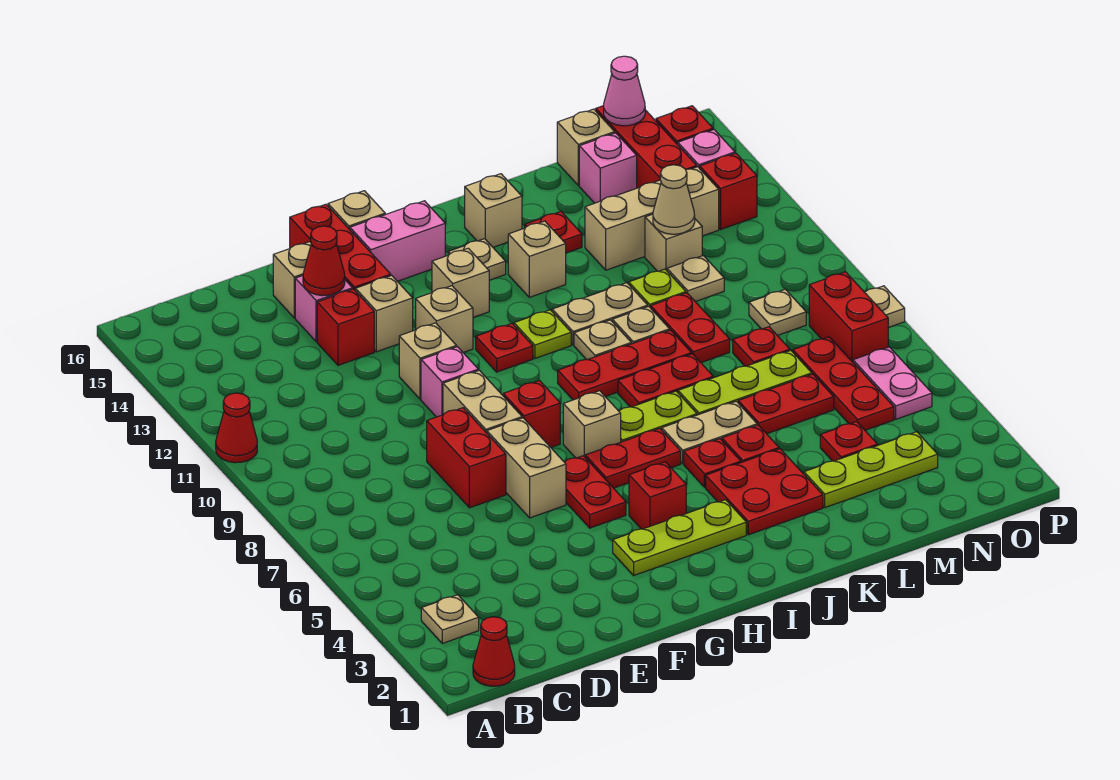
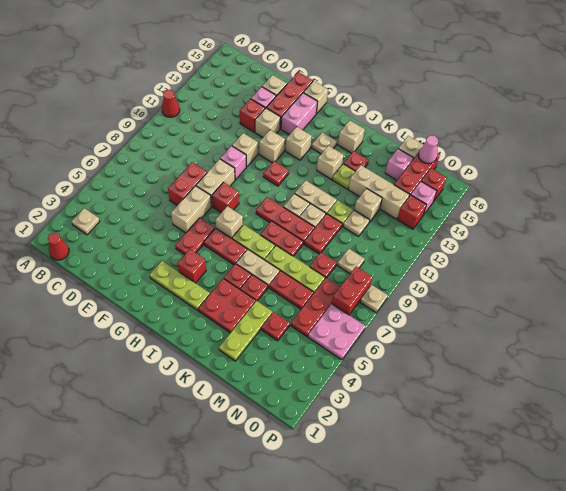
red 1x1 cone [303,226,345,296] -> none
pink 1x2 brick [350,201,445,281] -> pink 1x2 brick turned to [281,93,317,135]
lime 1x1 plate [514,310,571,358] -> lime 1x1 plate moved to [332,164,355,189]
lime 1x3 plate [804,432,938,508] -> lime 1x3 plate turned to [219,301,273,361]
tan 1x1 cone [653,165,695,234] -> none
pink 1x2 plate [853,347,932,419] -> pink 2x2 plate [308,304,365,360]

